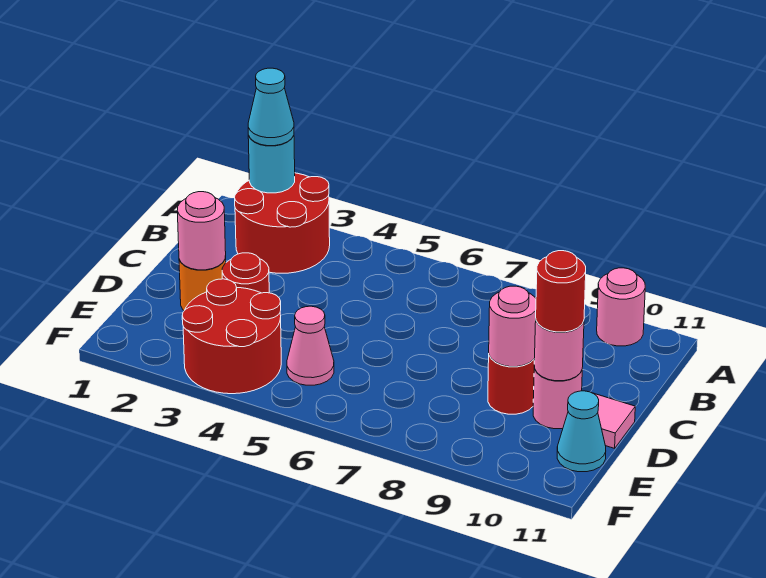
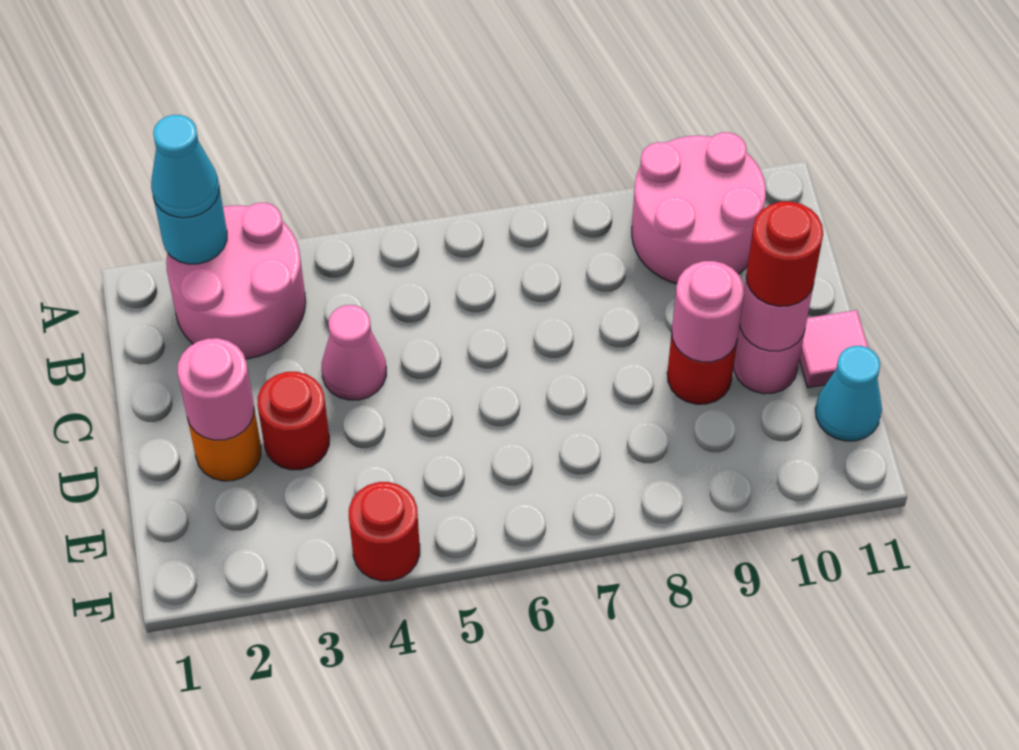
red 2x2 round brick [235,173,330,273] -> pink 2x2 round brick [166,203,306,359]
pink 1x1 round brick [597,268,645,346] -> pink 2x2 round brick [632,132,766,284]
red 2x2 round brick [182,279,281,394] -> red 1x1 round brick [349,482,420,581]
pink 1x1 cone [287,306,334,385] -> pink 1x1 cone moved to [322,305,386,400]

